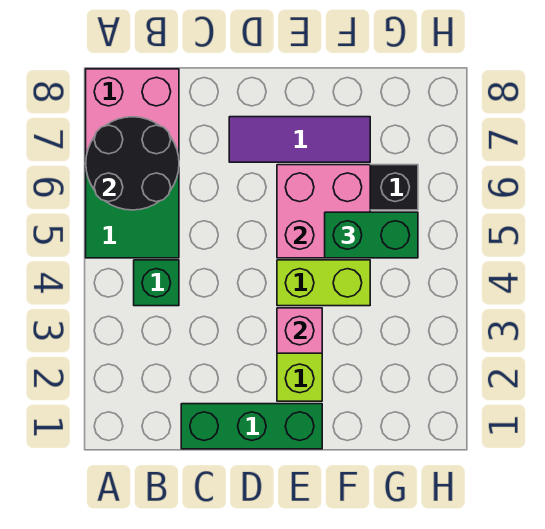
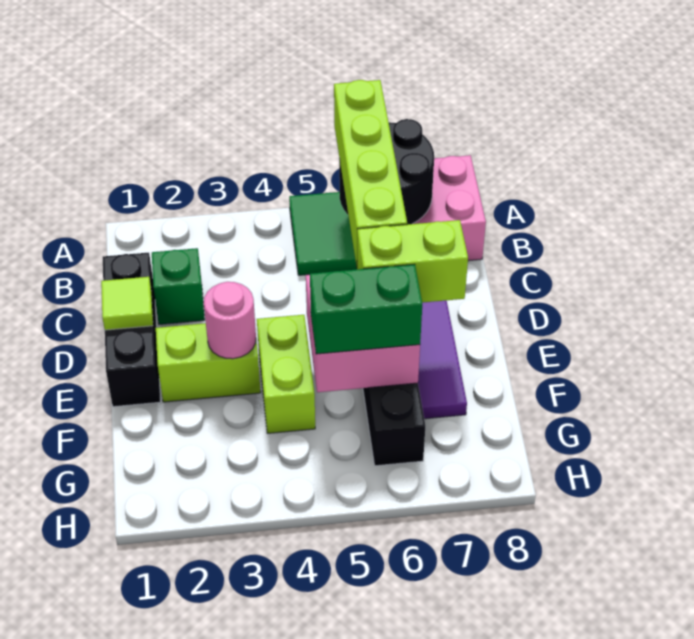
none -> lime 1x4 brick [334,80,407,266]
green 1x1 brick [134,260,179,306] -> green 1x1 brick moved to [152,248,205,324]
green 1x3 brick [181,404,322,449] -> black 1x3 brick [103,253,161,407]
none -> lime 1x1 tile [101,277,153,330]
pink 1x1 brick [277,308,322,353] -> pink 1x1 round brick [204,282,256,359]
none -> lime 1x2 brick [357,220,468,303]
green 1x2 brick [325,212,418,258] -> green 1x2 brick turned to [309,264,422,354]

